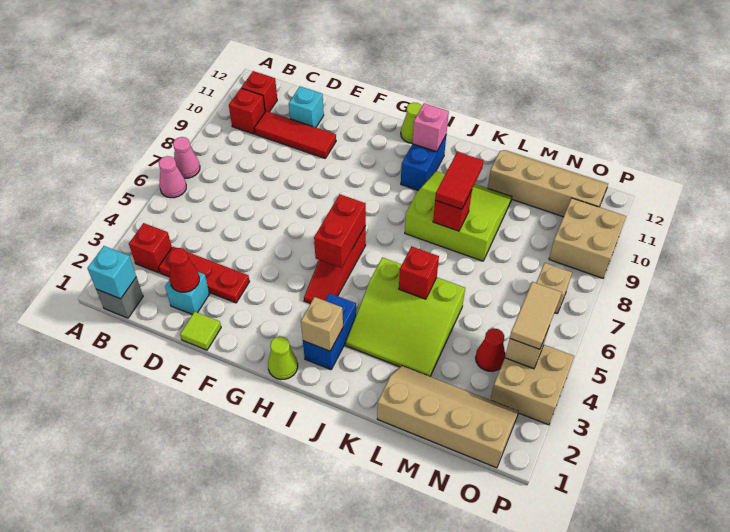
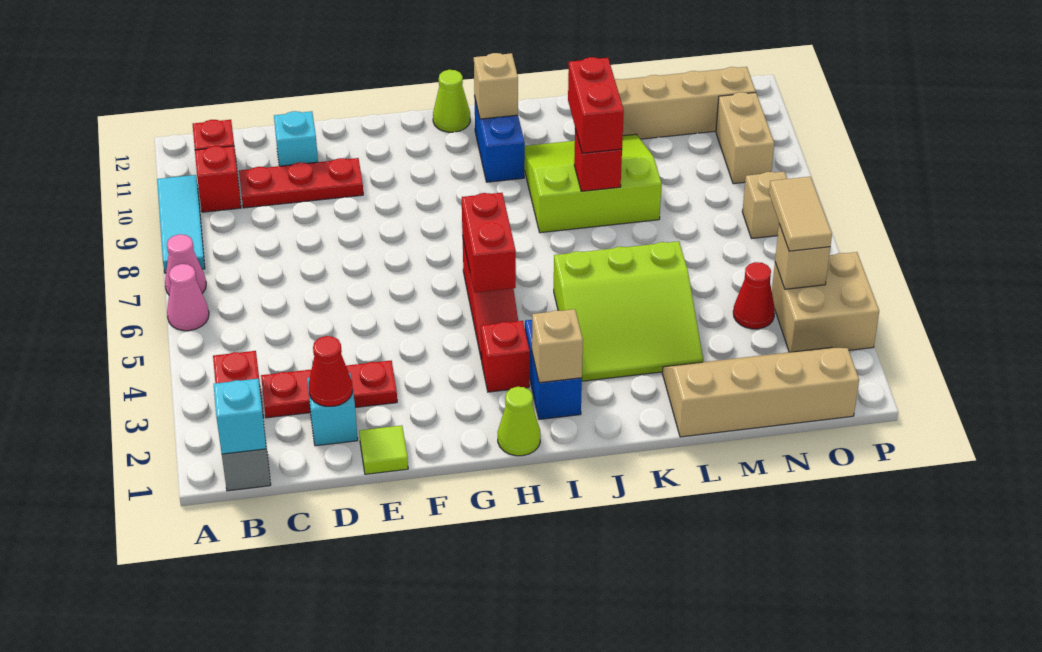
none -> cyan 1x3 tile [157,175,205,273]
red 1x3 tile [254,111,336,158] -> red 1x3 plate [239,158,363,208]
pink 1x1 brick [412,103,449,152] -> tan 1x1 brick [474,53,518,119]
red 1x1 brick [399,246,439,299] -> red 1x1 brick moved to [481,321,530,392]
red 1x2 tile [435,152,483,209] -> red 1x2 brick [568,57,624,153]
tan 2x2 brick [549,198,626,278] -> tan 1x2 brick [716,92,774,184]

